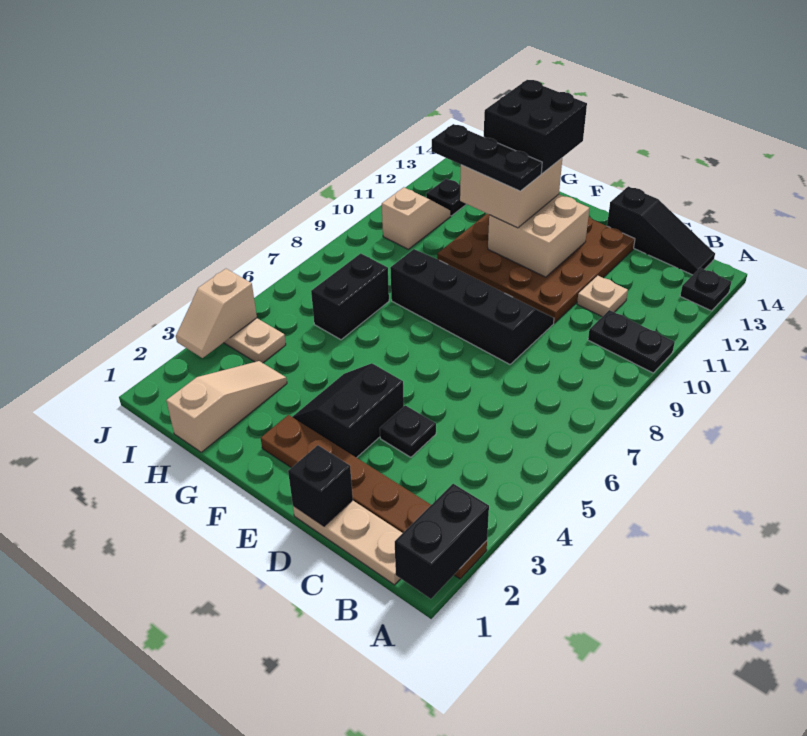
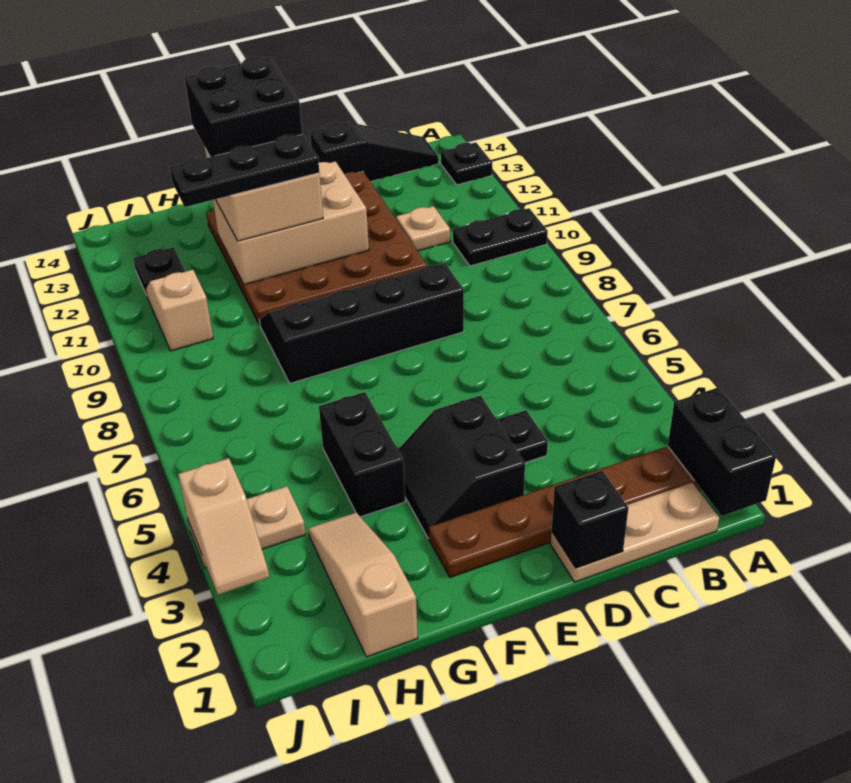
tan 2x2 brick [488,194,589,277] -> tan 2x3 brick [213,161,369,284]
black 1x2 brick [311,253,389,340] -> black 1x2 brick moved to [319,392,405,517]

